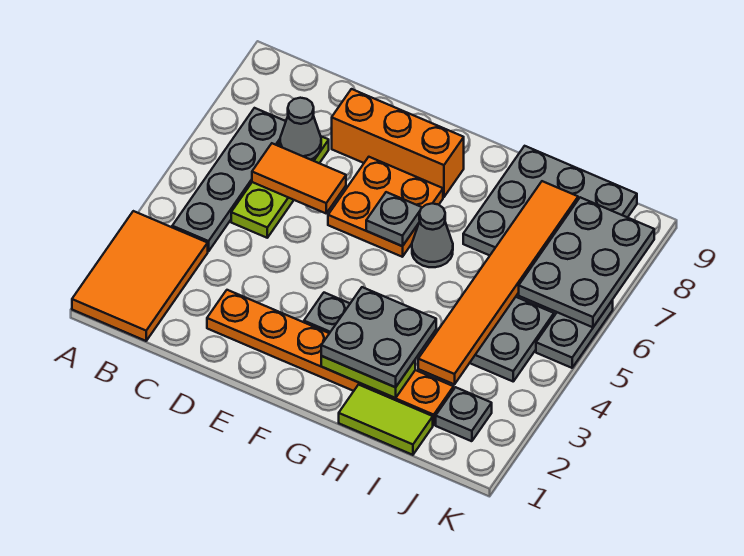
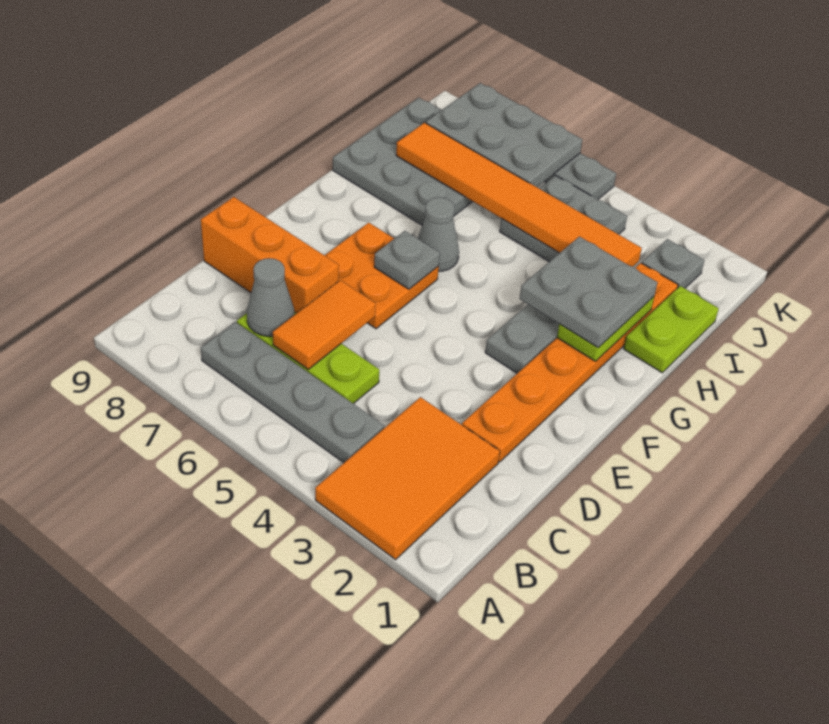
orange 2x3 tile [72,211,208,341] -> orange 2x3 tile turned to [315,397,500,560]
orange 1x3 brick [332,89,464,197] -> orange 1x3 brick turned to [201,197,339,313]
lime 1x2 tile [339,385,433,455] -> lime 1x2 plate [624,286,719,373]

